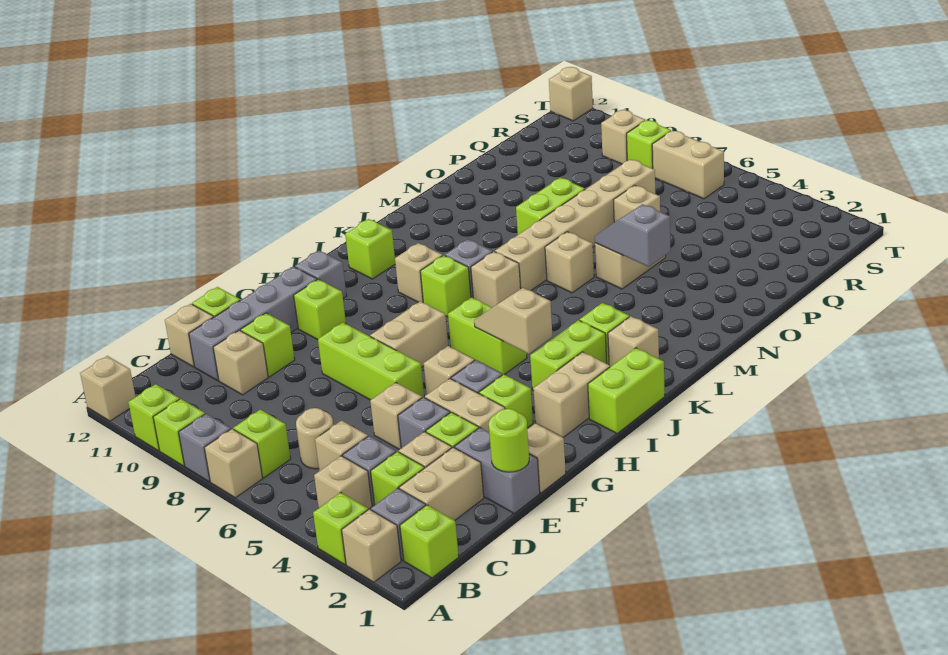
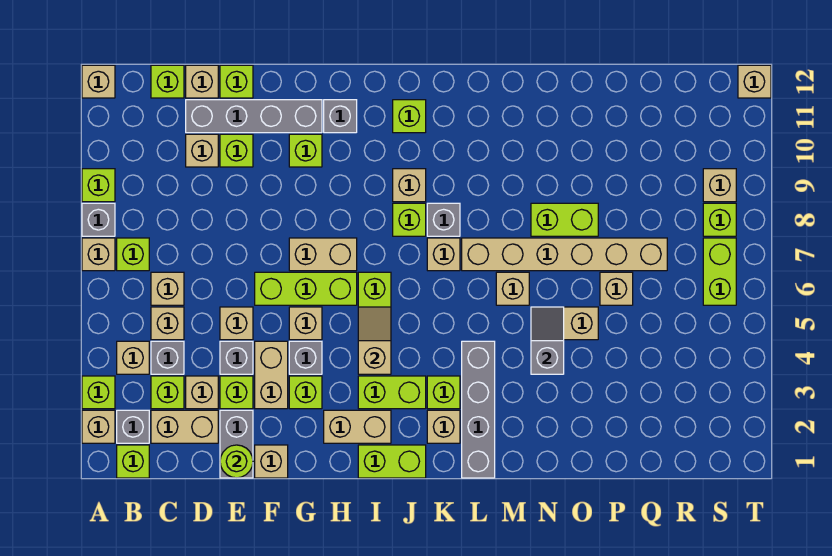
lime 1x1 brick [128,384,180,451] -> lime 1x1 brick moved to [151,65,184,98]
tan 1x1 round brick [296,408,333,469] -> tan 1x1 brick [151,272,184,305]
lime 1x3 brick [318,323,424,400] -> lime 1x3 brick turned to [255,272,357,305]
none -> grey 1x4 brick [462,341,495,478]
tan 1x2 brick [652,131,724,199] -> lime 1x2 brick [703,238,736,305]

